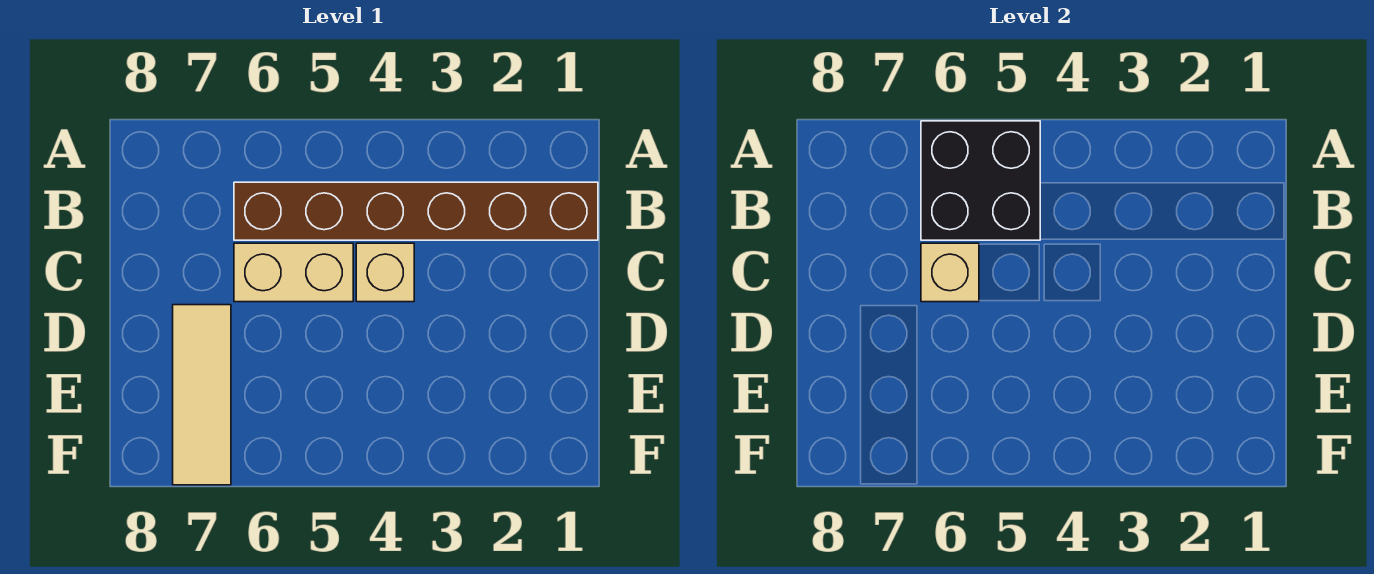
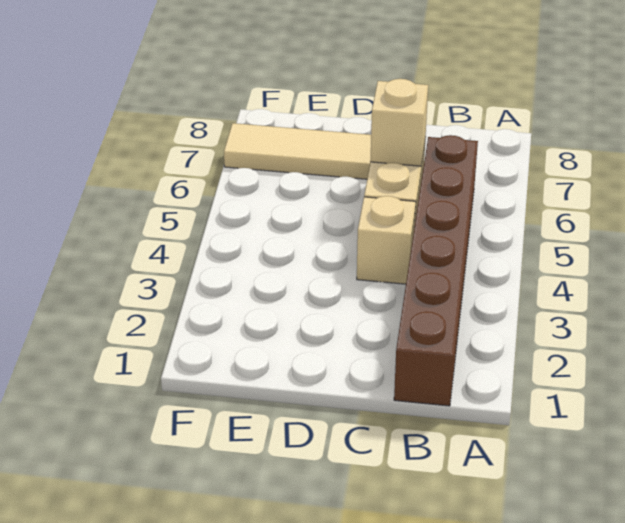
black 2x2 brick [921,121,1040,240] -> none

